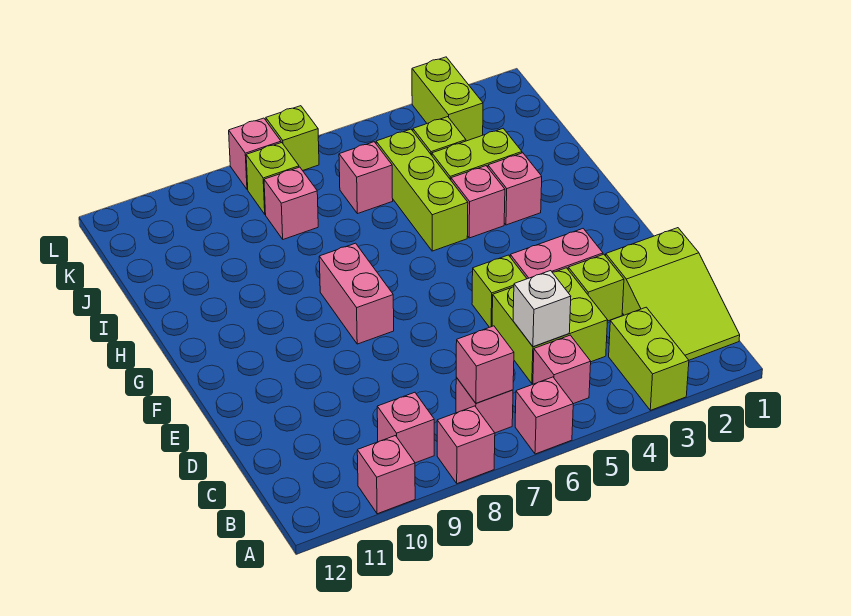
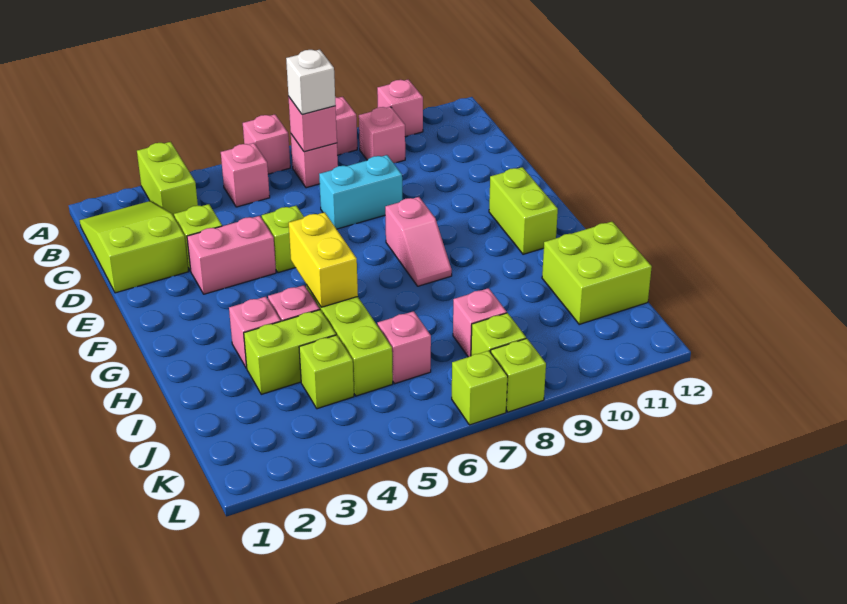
lime 2x2 brick [492,268,608,384] -> lime 2x2 brick moved to [542,222,652,324]
white 1x1 brick [513,271,571,347] -> white 1x1 brick moved to [286,50,336,114]
none -> cyan 1x2 brick [319,155,402,229]
pink 1x2 brick [319,243,394,344] -> pink 1x2 slope [385,197,452,286]
none -> yellow 1x2 brick [289,212,358,307]
lime 1x2 brick [412,57,483,141] -> lime 1x2 brick moved to [489,167,558,254]
pink 1x1 brick [229,118,281,190] -> lime 1x1 brick [491,338,546,412]

